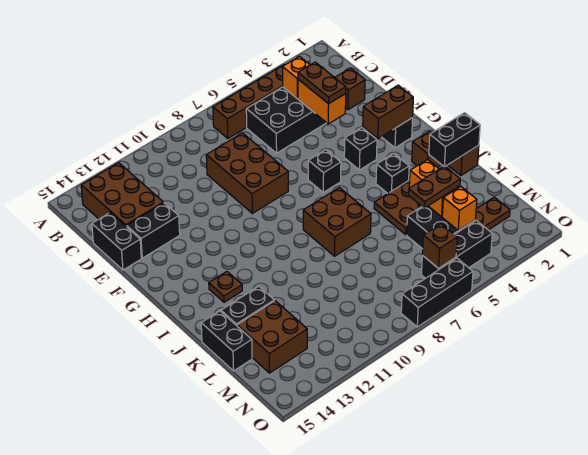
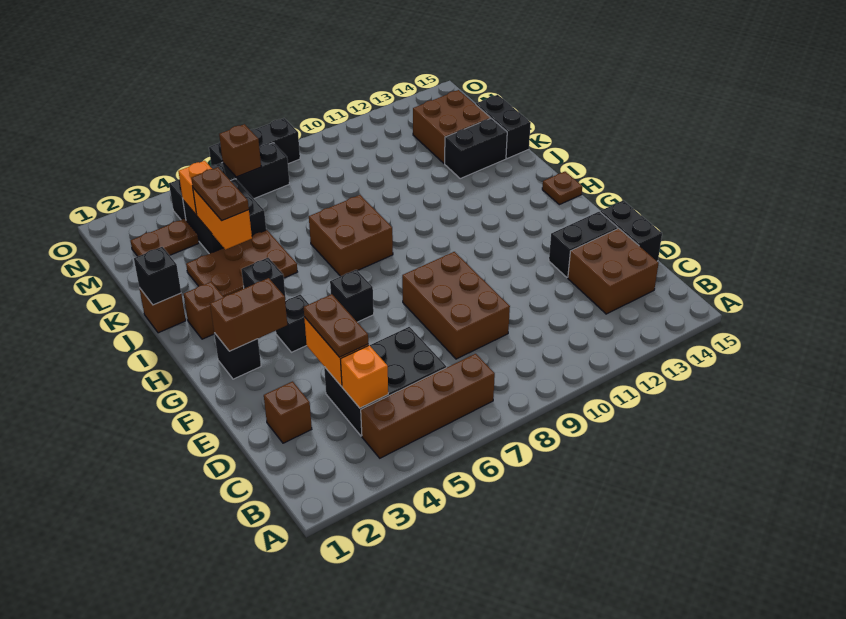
brown 2x3 brick [81,163,163,227] -> brown 2x2 brick [568,228,659,314]
brown 1x1 plate [209,272,242,302] -> brown 1x1 plate moved to [542,172,582,205]
black 1x2 brick [429,113,480,166] -> black 1x1 brick [134,247,181,305]
brown 1x2 plate [408,166,460,208] -> brown 1x2 plate turned to [191,167,249,221]
black 1x3 brick [421,221,492,278] -> black 1x4 brick [169,143,290,220]

